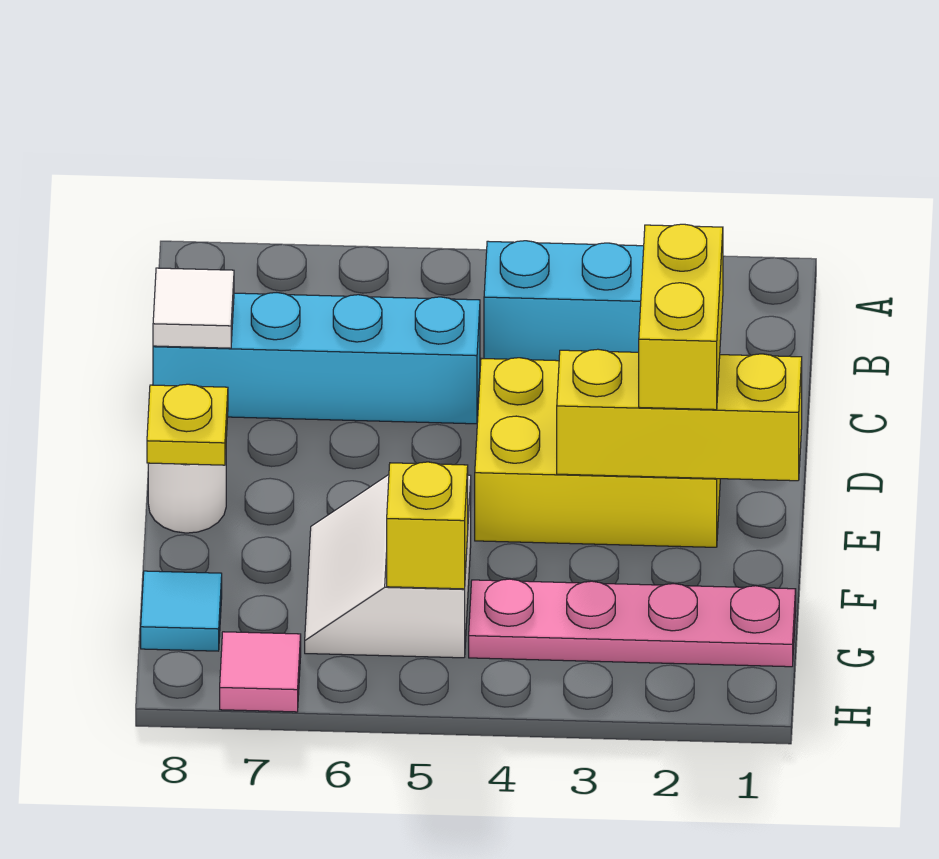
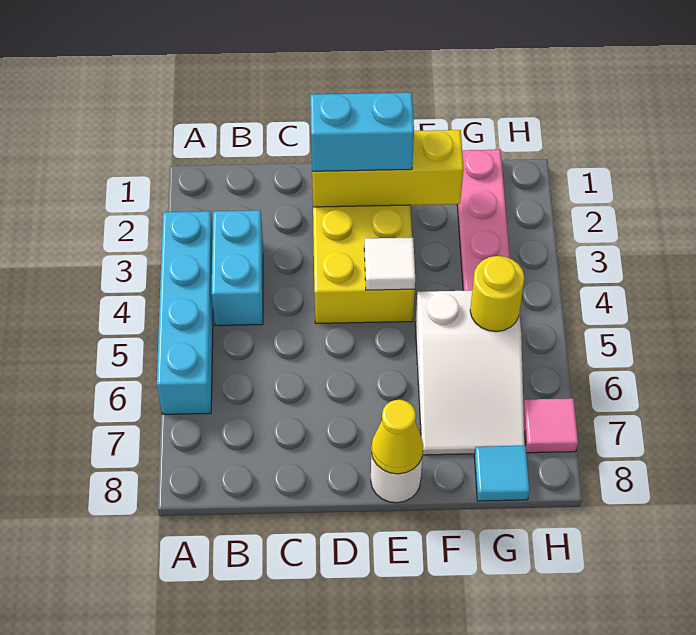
cyan 1x4 brick [153,293,480,424] -> cyan 1x4 brick moved to [157,211,213,414]
white 1x1 tile [153,268,234,348] -> white 1x1 tile moved to [364,238,415,290]
yellow 1x2 brick [639,224,723,410] -> cyan 1x2 brick [310,93,414,171]
yellow 1x3 brick [557,349,802,481] -> yellow 1x3 brick turned to [312,130,464,207]
yellow 1x1 plate [147,384,228,465] -> yellow 1x1 cone [371,400,423,474]
white 2x2 slope [305,475,471,658] -> white 2x3 slope [415,291,525,455]
yellow 1x1 brick [387,462,468,589] -> yellow 1x1 round brick [470,256,524,332]

